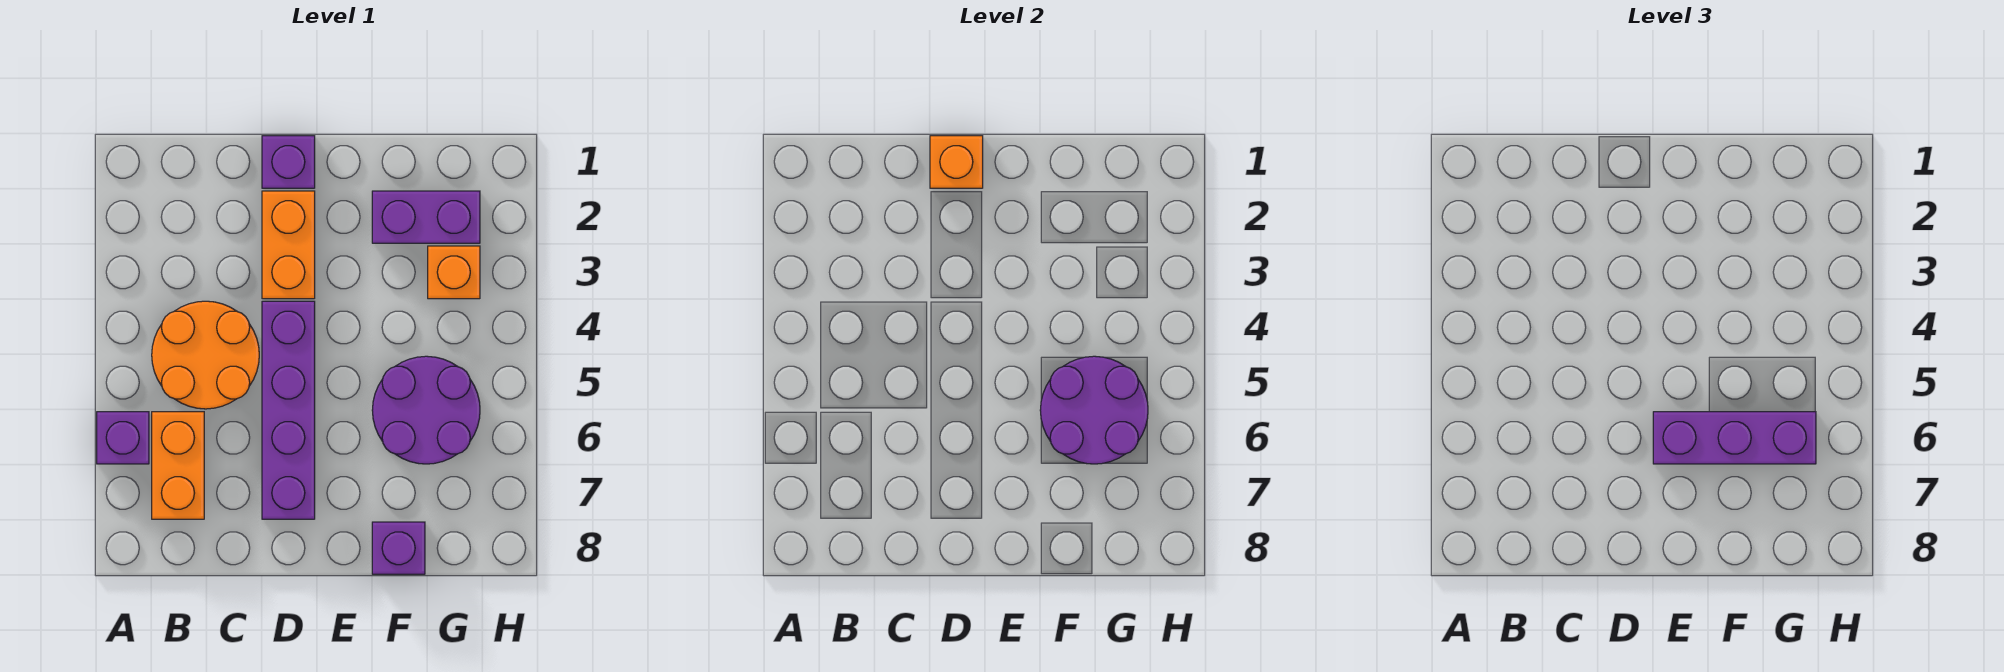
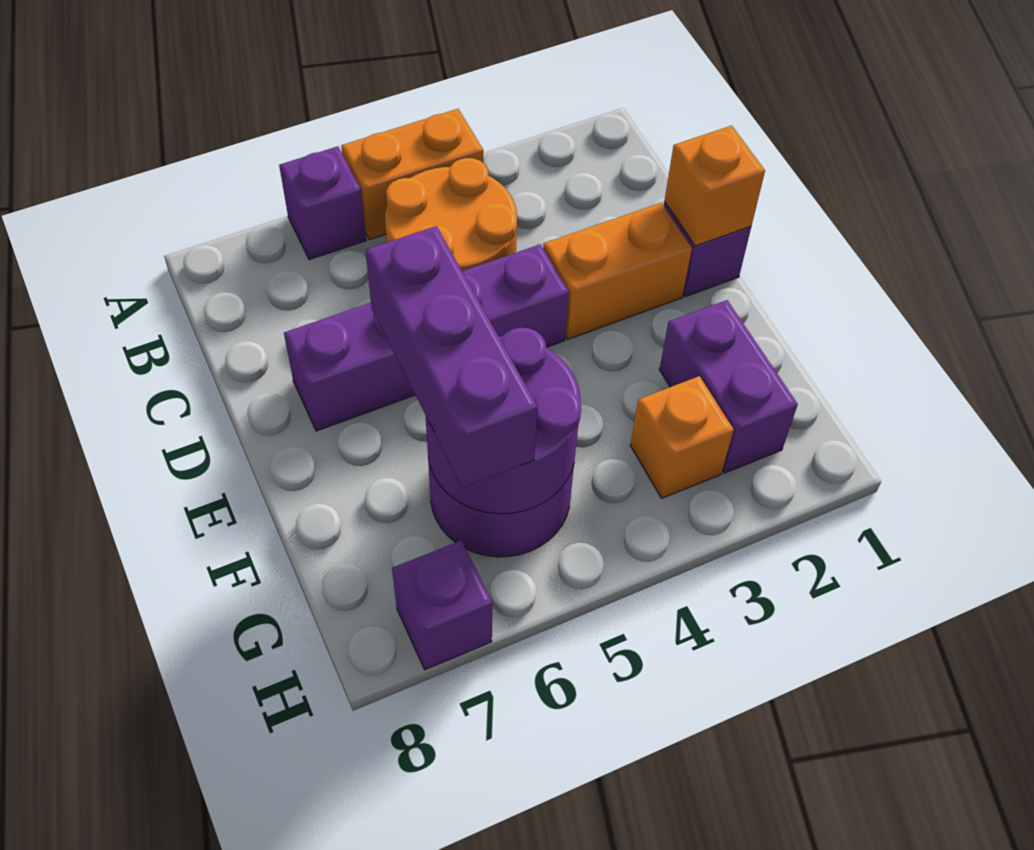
orange 1x2 brick [152,412,204,519] -> orange 1x2 brick moved to [341,109,483,240]
purple 1x1 brick [372,522,425,574] -> purple 1x1 brick moved to [392,540,492,670]

